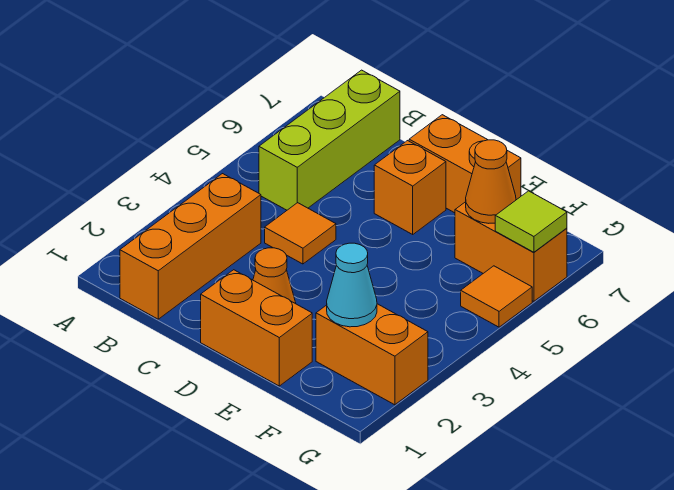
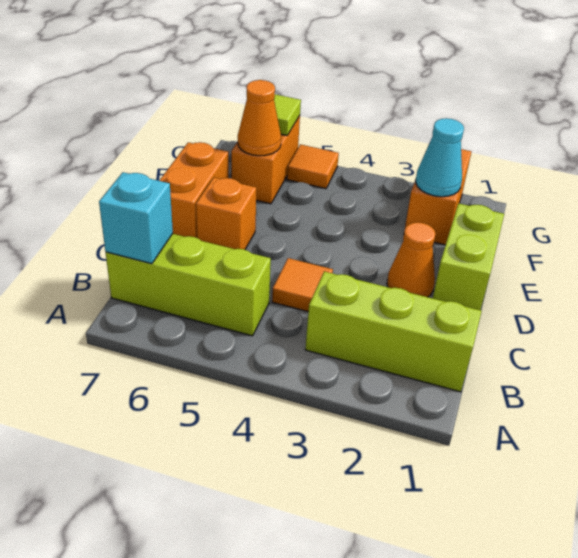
orange 1x3 brick [120,174,261,319] -> lime 1x3 brick [305,271,481,392]
none -> cyan 1x1 brick [99,172,173,264]
orange 1x2 brick [201,270,312,386] -> lime 1x2 brick [433,203,504,310]

